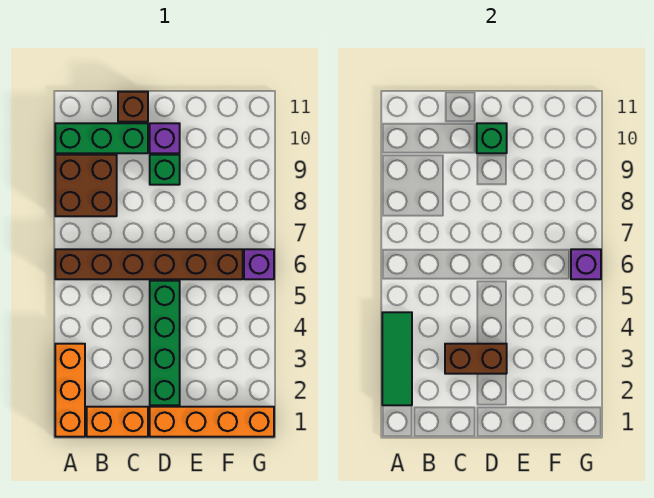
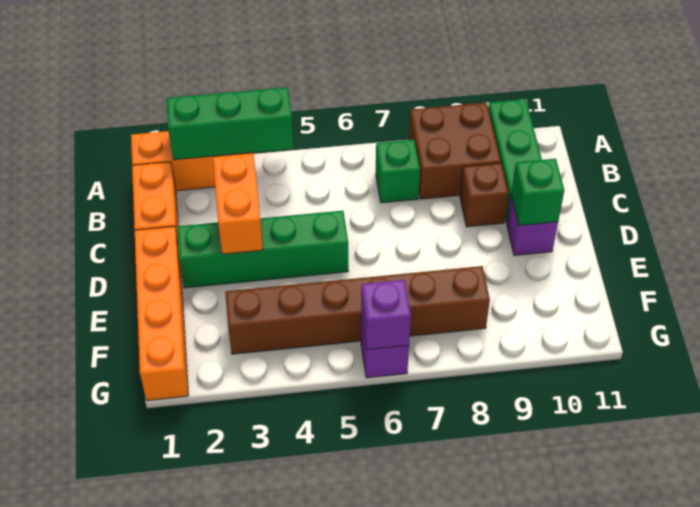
green 1x3 tile [382,312,412,405] -> green 1x3 brick [166,87,293,160]
brown 1x6 brick [55,249,243,279] -> brown 1x6 brick turned to [225,266,490,354]
brown 1x2 brick [445,344,507,374] -> orange 1x2 brick [213,154,263,254]
brown 1x1 brick [118,92,148,122] -> brown 1x1 brick moved to [460,163,509,227]
green 1x1 brick [150,155,180,185] -> green 1x1 brick moved to [376,140,420,203]

